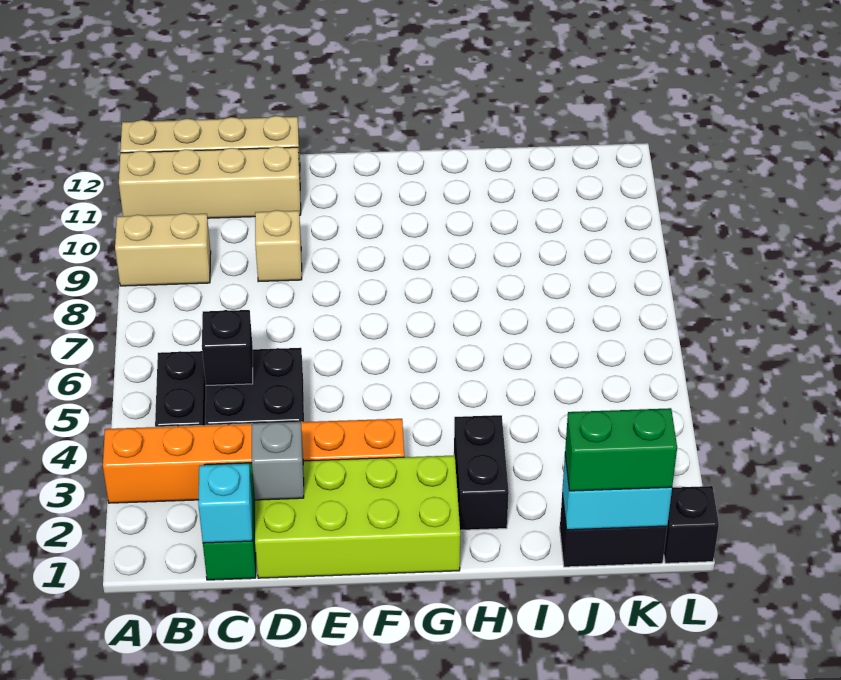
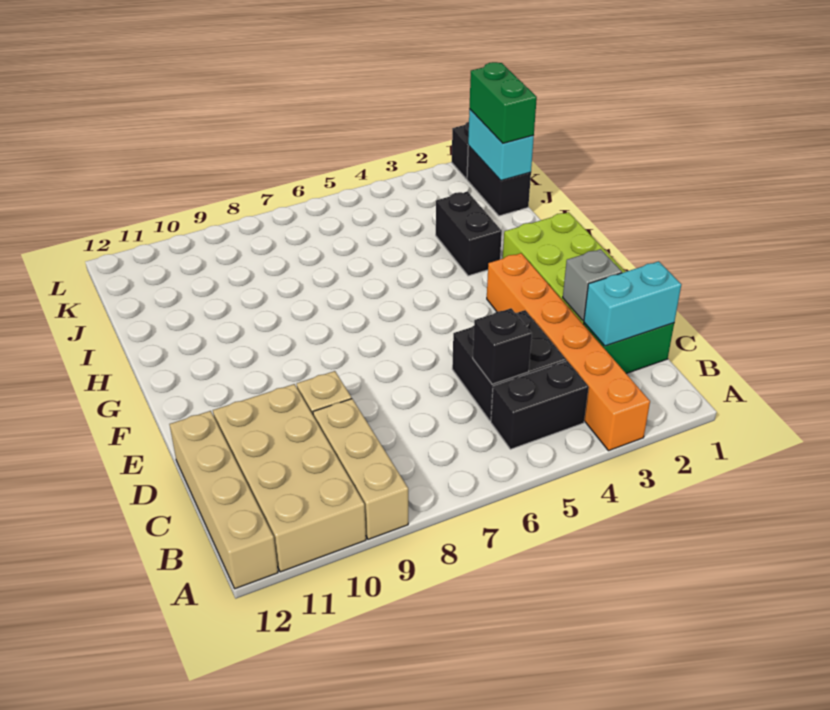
tan 1x2 brick [115,213,211,286] -> tan 1x3 brick [313,399,408,539]
tan 1x4 brick [119,146,301,218] -> tan 2x4 brick [213,384,366,572]
cyan 1x1 brick [198,464,252,543] -> cyan 1x2 brick [584,261,681,346]
black 1x2 brick [454,415,509,530] -> black 1x2 brick turned to [436,192,502,276]

